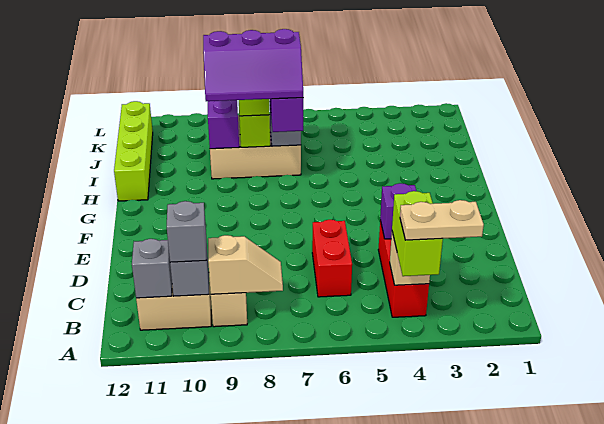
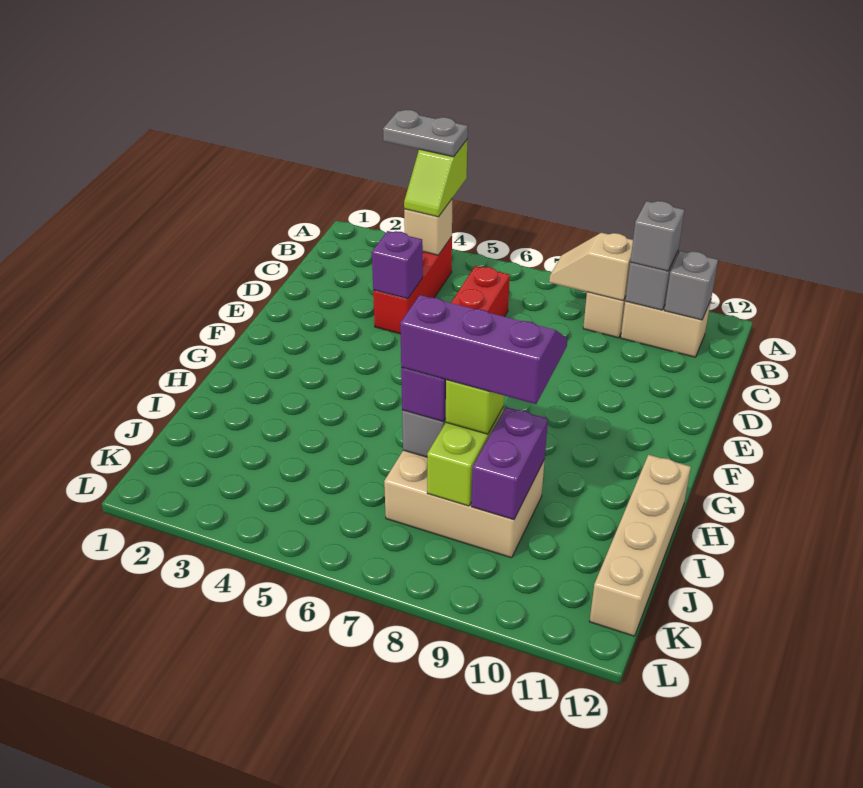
tan 1x2 plate [400,200,484,240] -> grey 1x2 plate [383,110,468,157]
lime 1x2 brick [392,191,443,276] -> lime 1x2 slope [404,140,467,217]
lime 1x4 brick [114,101,153,201] -> tan 1x4 brick [589,455,691,636]

